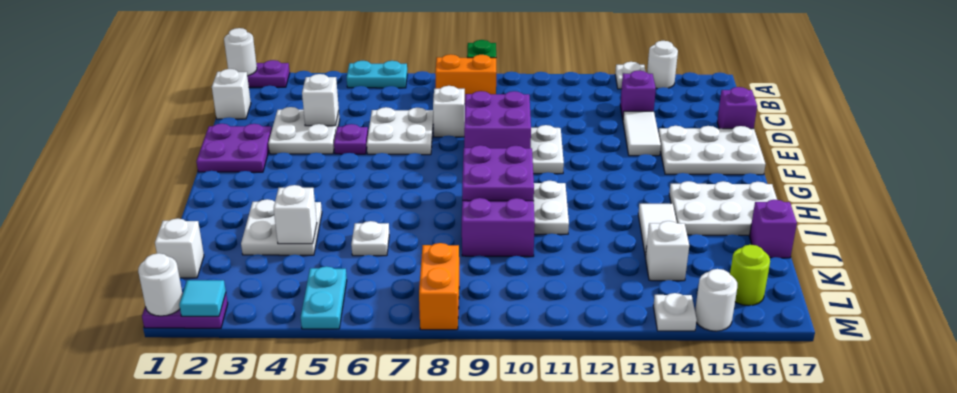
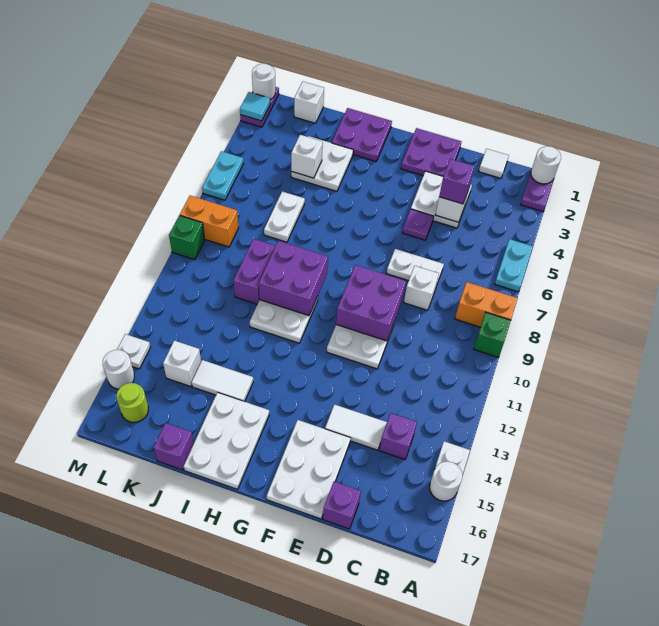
orange 1x2 brick [435,54,496,94] -> orange 1x2 brick turned to [455,282,518,327]
white 1x1 brick [212,69,251,119] -> white 1x1 tile [479,149,509,178]
none -> purple 1x1 brick [439,159,474,204]
white 2x2 plate [367,107,433,155] -> white 1x2 plate [387,249,444,286]
none -> purple 2x2 plate [332,108,392,161]
white 1x1 plate [351,221,389,256] -> white 1x2 plate [264,191,305,242]
cyan 1x2 plate [301,266,347,329] -> cyan 1x2 plate turned to [202,151,244,200]
none -> green 1x1 brick [169,215,205,260]

